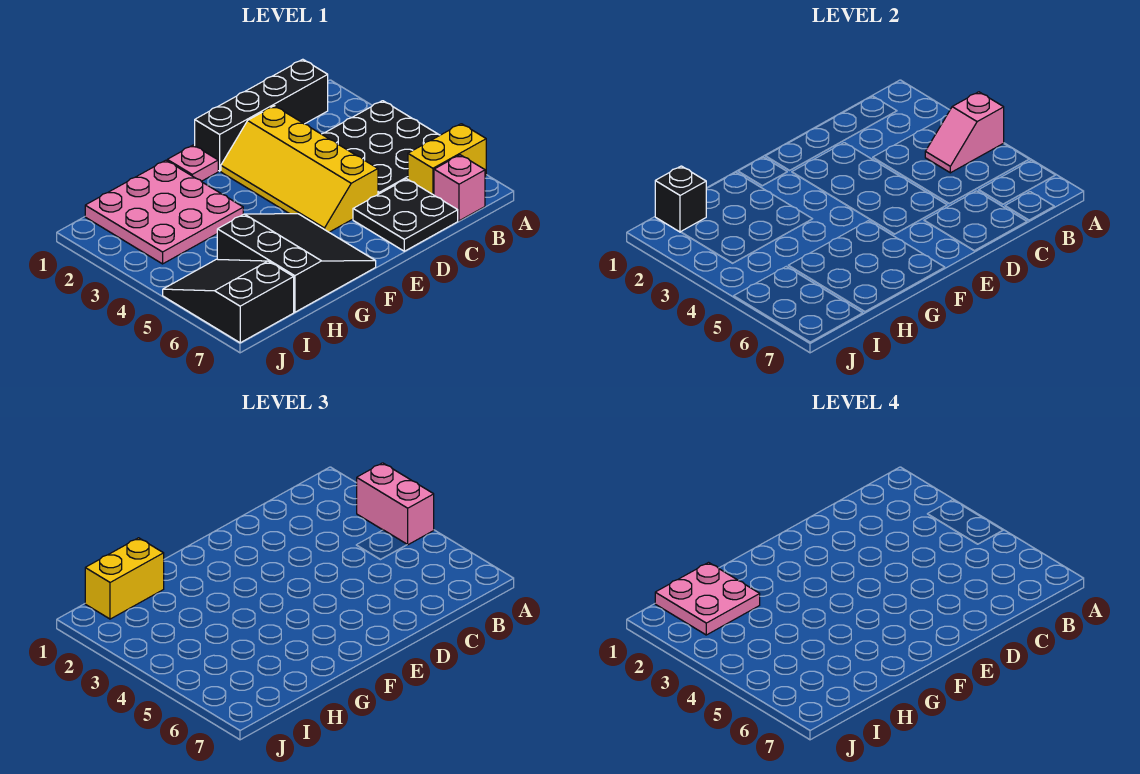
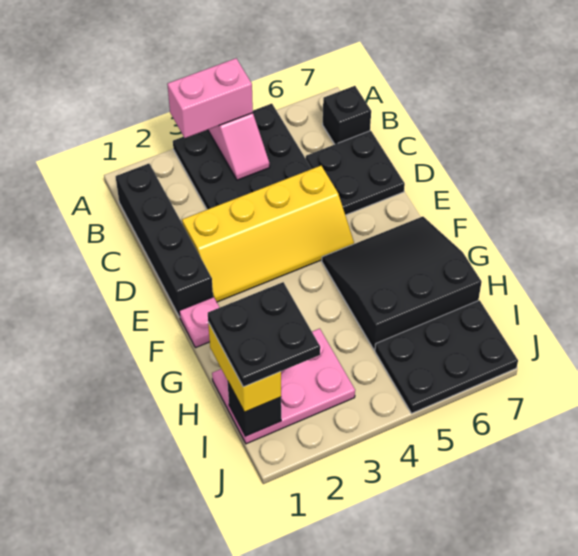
yellow 1x2 brick [408,124,486,195] -> none
pink 1x1 brick [434,155,485,221] -> black 1x1 brick [323,86,371,144]
pink 3x3 plate [85,160,243,264] -> pink 2x3 plate [212,329,355,444]
pink 2x2 plate [655,563,760,635] -> black 2x2 plate [208,282,320,387]
black 2x3 slope [163,259,294,343] -> black 2x3 plate [375,300,518,413]

